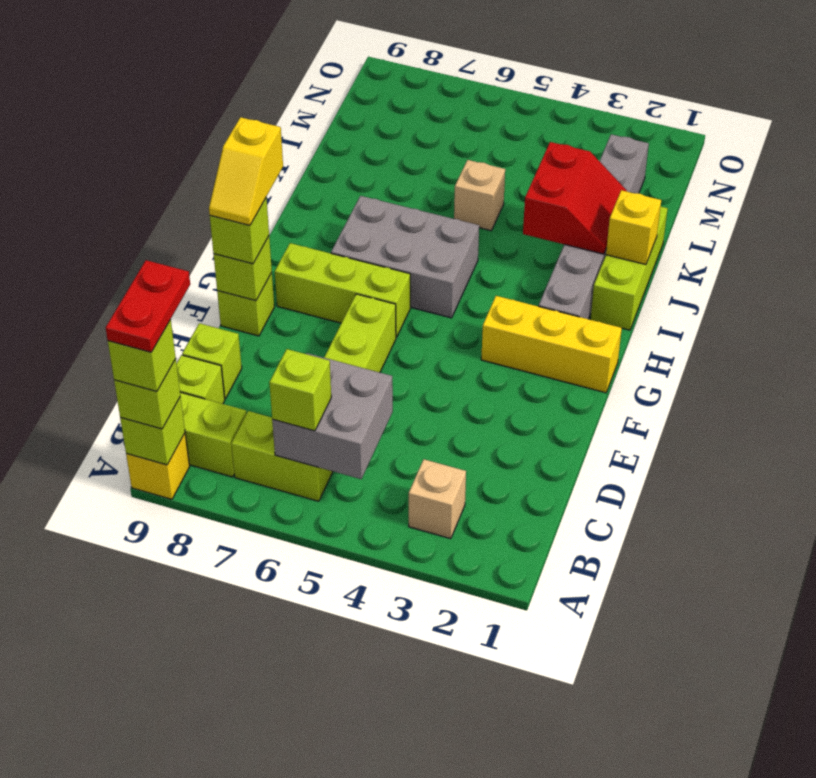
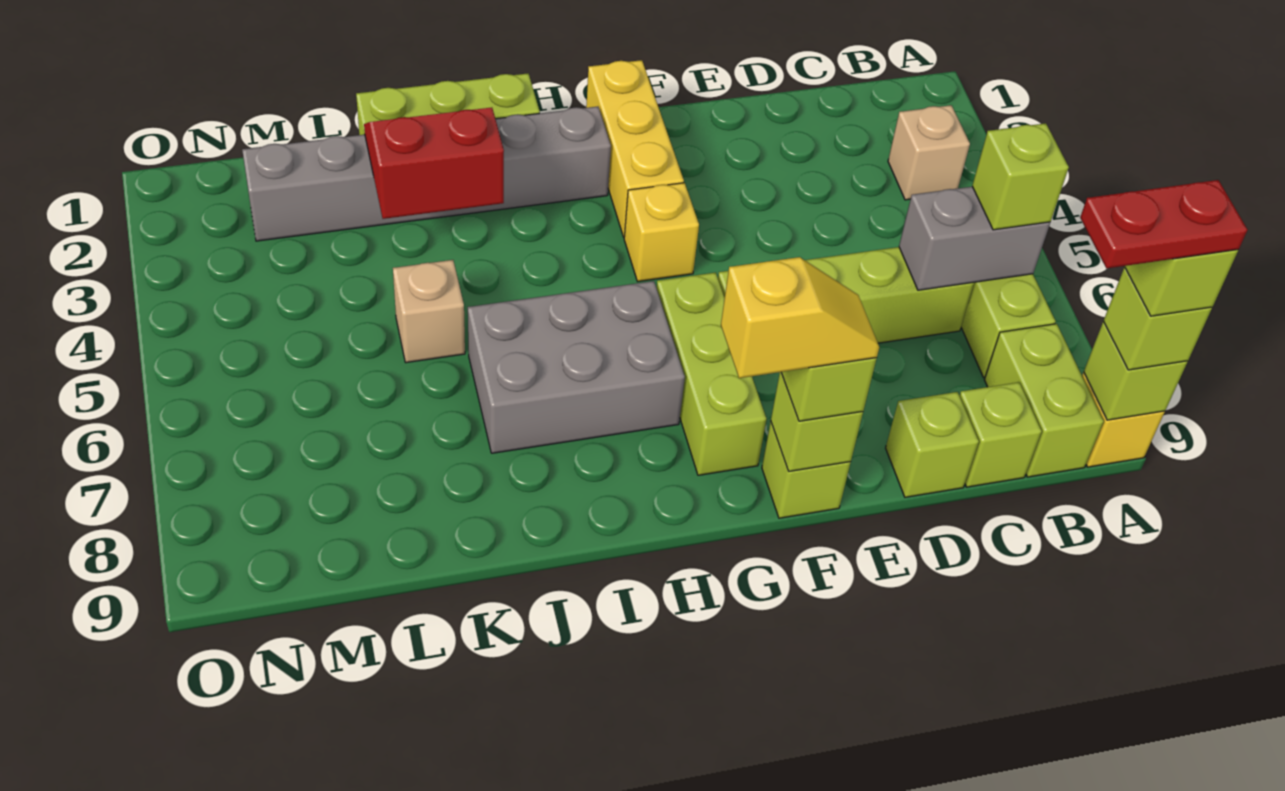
grey 2x2 brick [272,353,393,479] -> grey 1x2 brick [899,187,1050,290]
grey 2x3 brick [331,196,479,318] -> grey 2x3 brick turned to [468,281,685,453]
yellow 1x1 brick [606,190,661,265] -> yellow 1x1 brick moved to [624,183,699,281]

